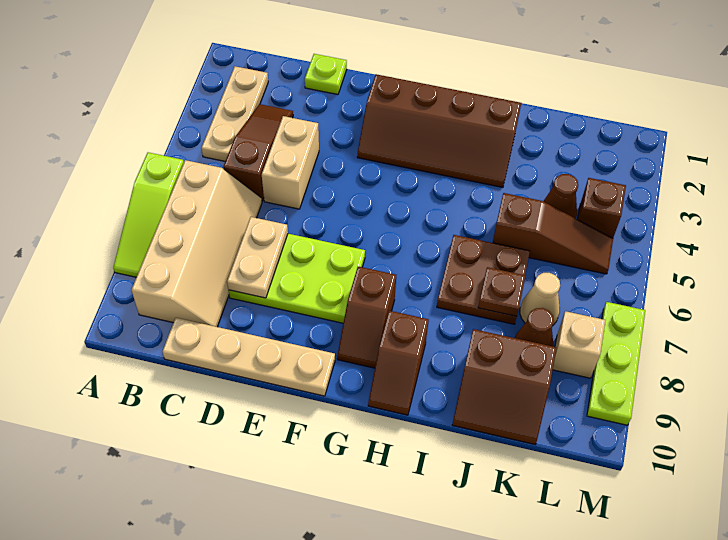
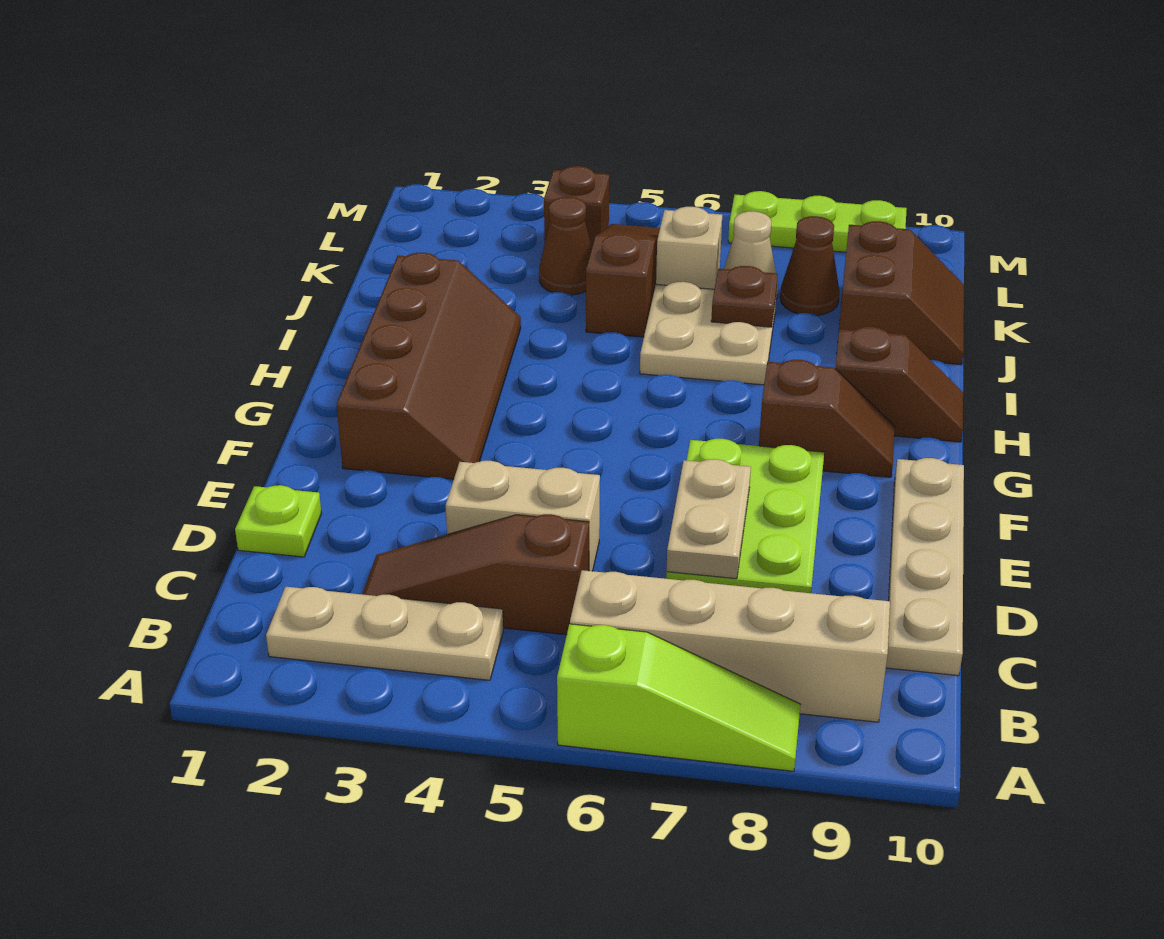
tan 1x2 plate [227,217,288,298] -> tan 1x2 plate turned to [666,459,751,579]
brown 2x2 plate [437,235,530,324] -> tan 2x2 plate [640,282,776,385]
tan 1x1 brick [553,311,605,378] -> tan 1x1 brick moved to [656,207,722,289]

